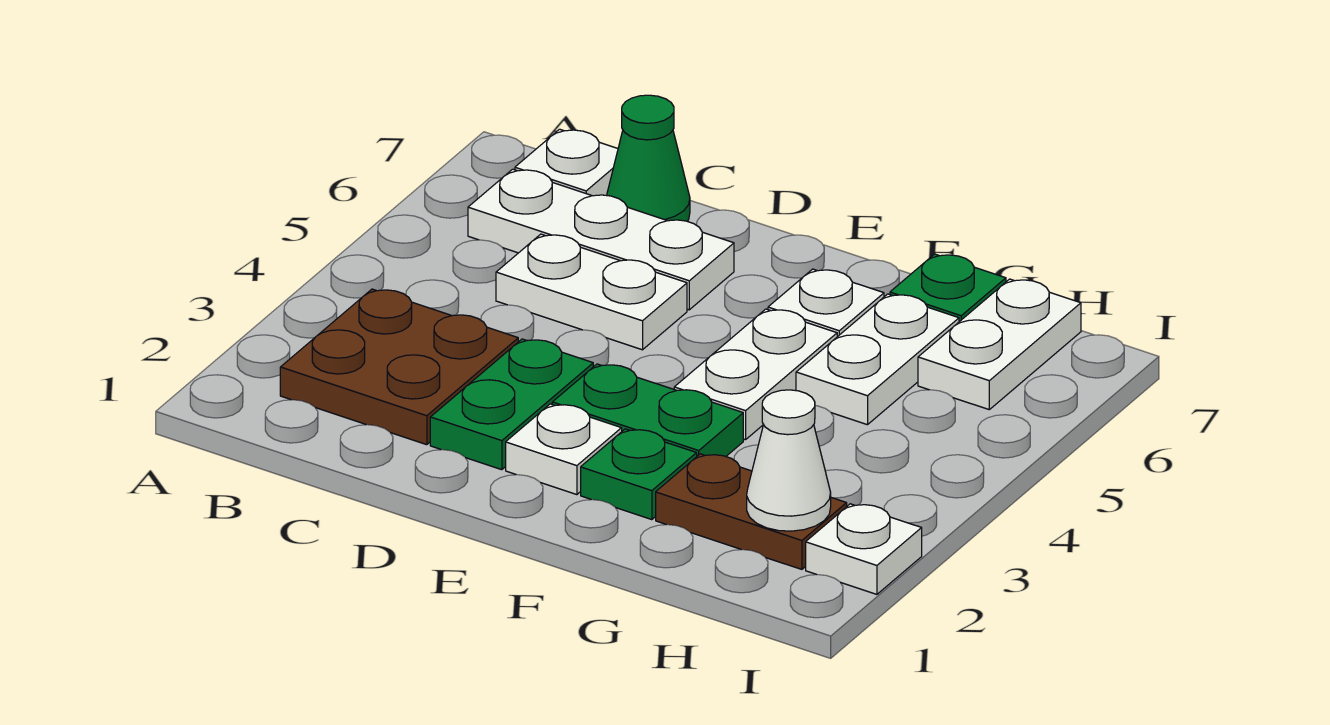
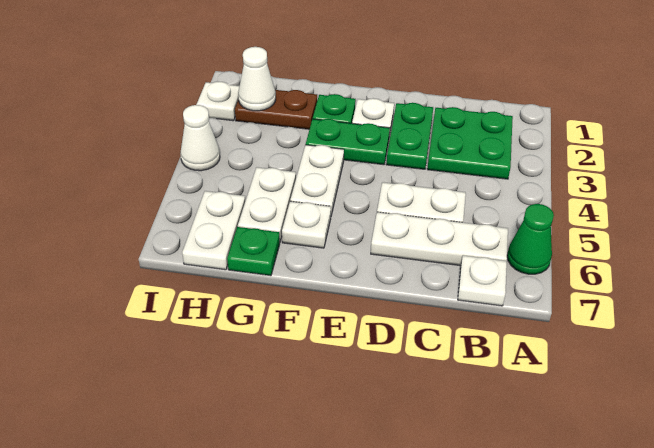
brown 2x2 plate [280,289,518,445] -> green 2x2 plate [427,107,513,179]
green 1x1 cone [607,95,690,221] -> green 1x1 cone moved to [507,204,554,274]
none -> white 1x1 cone [180,105,220,171]

